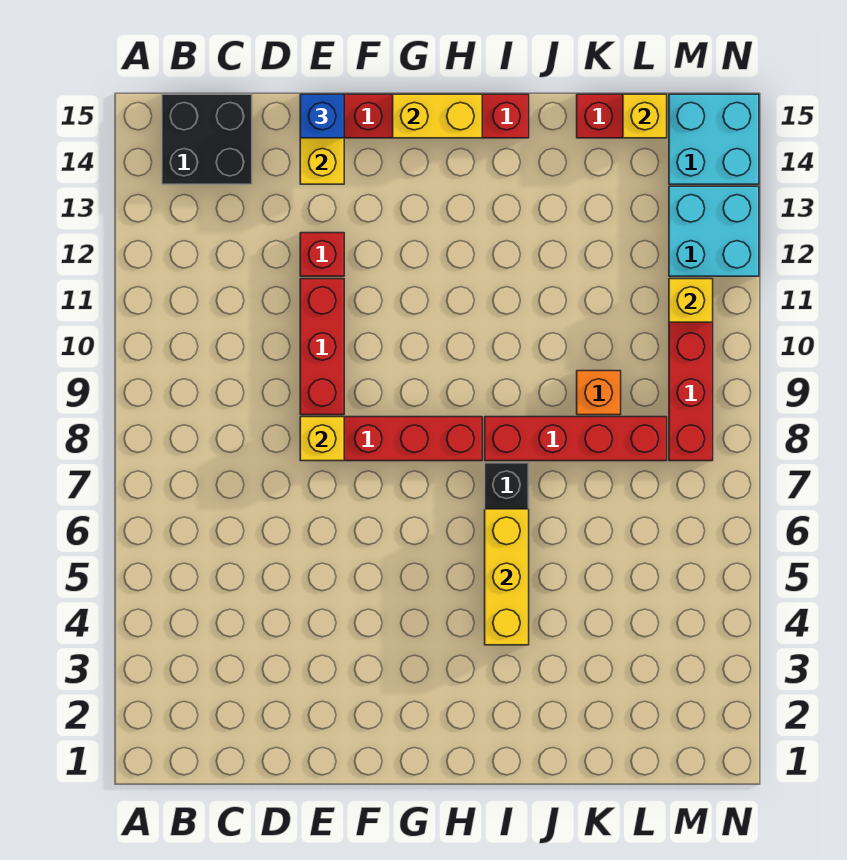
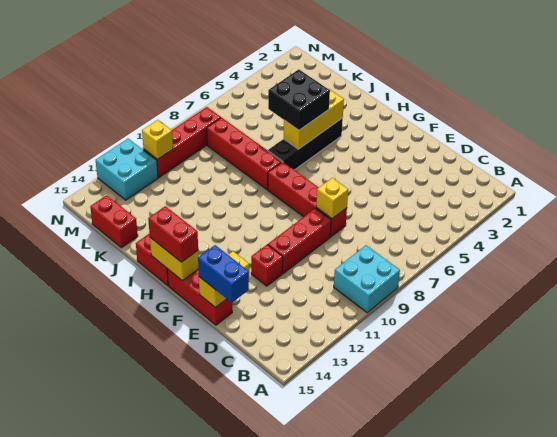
black 2x2 brick [162,94,252,184] -> black 2x2 brick moved to [268,69,330,130]
blue 1x1 brick [300,94,344,138] -> blue 1x2 brick [198,245,249,303]
none -> red 1x2 brick [148,206,198,262]
orange 1x1 brick [577,371,621,415] -> none
yellow 1x1 brick [623,94,667,138] -> none
cyan 2x2 brick [669,94,759,184] -> cyan 2x2 brick moved to [334,245,400,313]

